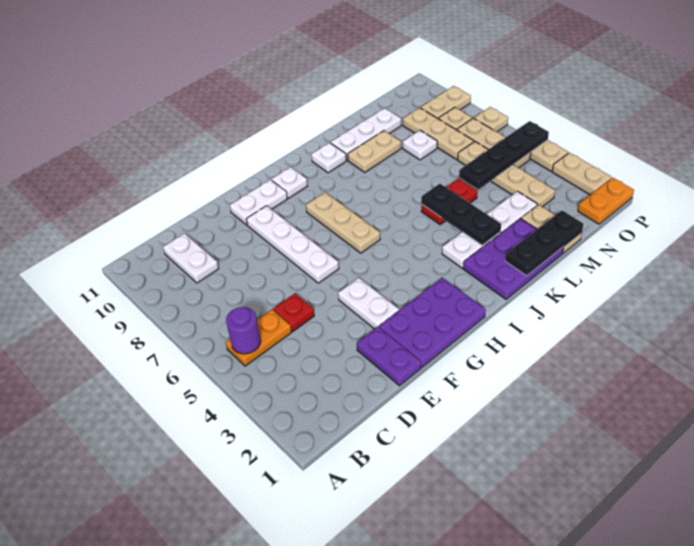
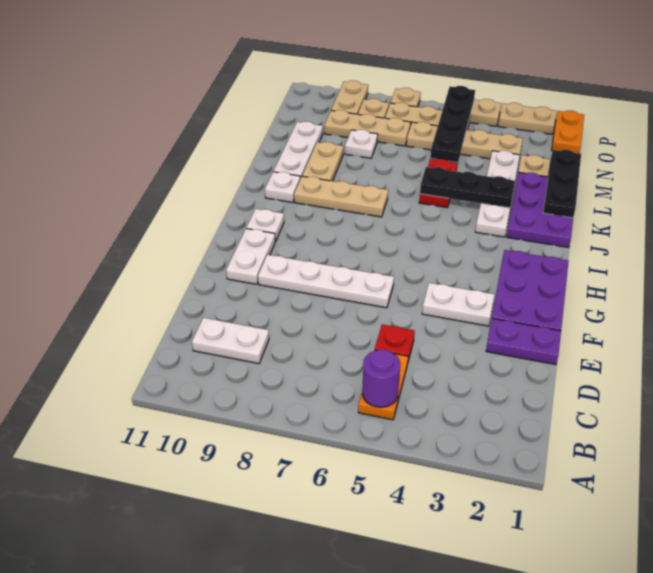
tan 1x3 plate [306,192,380,253] -> tan 1x3 plate moved to [294,176,388,217]

